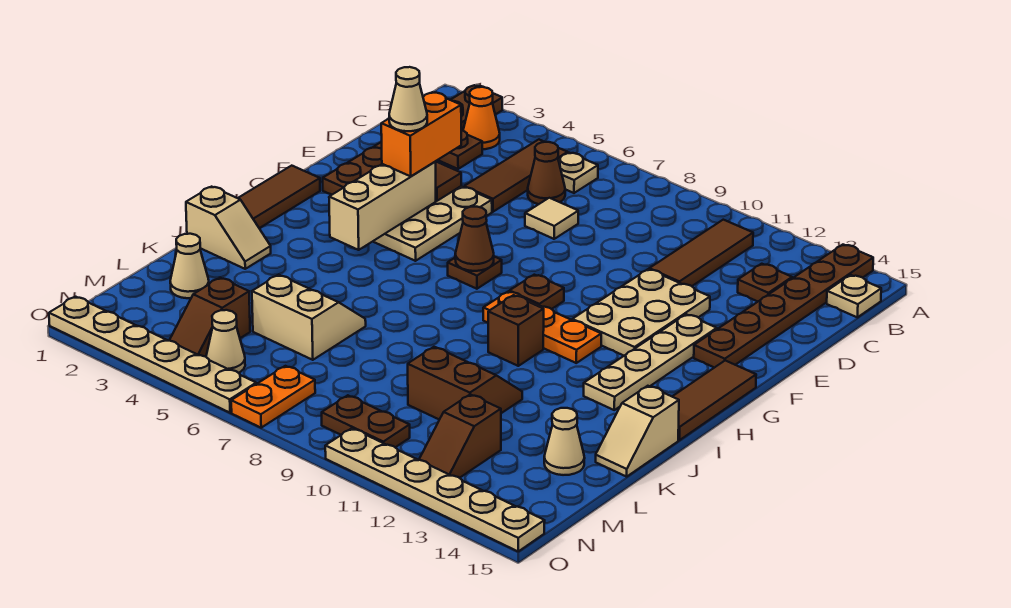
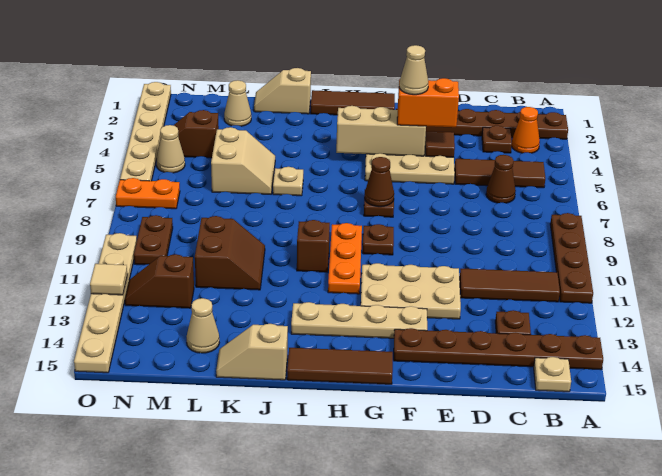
none -> brown 1x4 plate [550,213,593,303]
tan 1x1 plate [558,153,598,193] -> tan 1x1 plate moved to [273,167,303,196]
tan 1x1 tile [525,198,578,239] -> tan 1x1 tile moved to [90,264,127,295]
tan 1x2 slope [186,187,271,269] -> tan 1x2 slope turned to [254,68,311,114]

